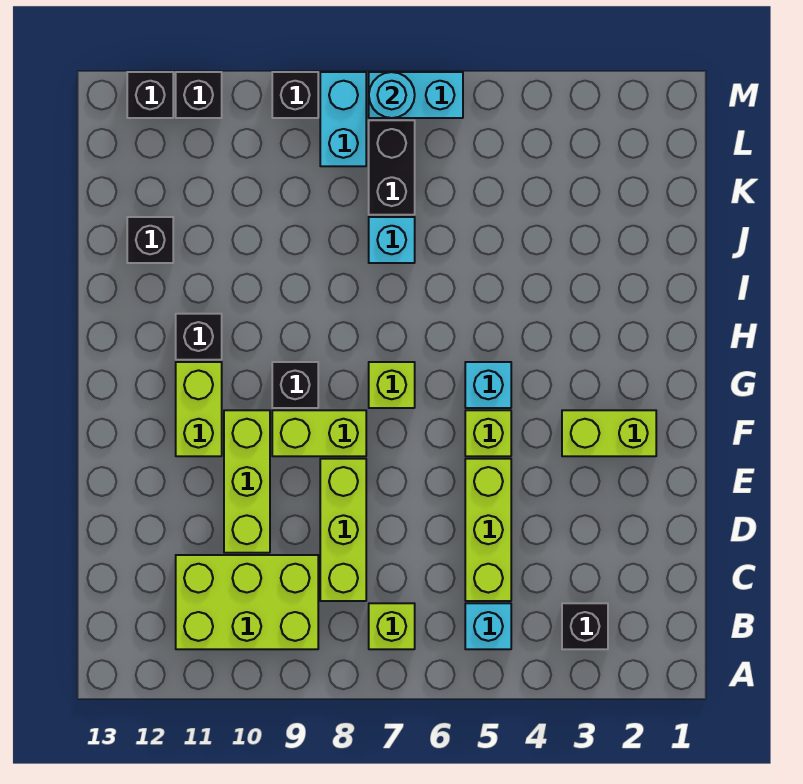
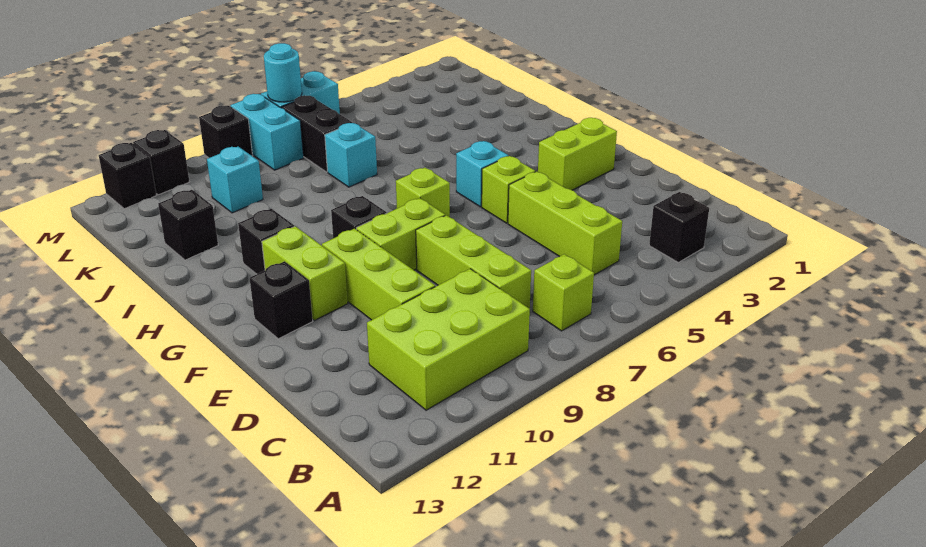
cyan 1x1 brick [465,603,511,649] -> cyan 1x1 brick moved to [207,147,263,213]
none -> black 1x1 brick [250,261,313,339]

